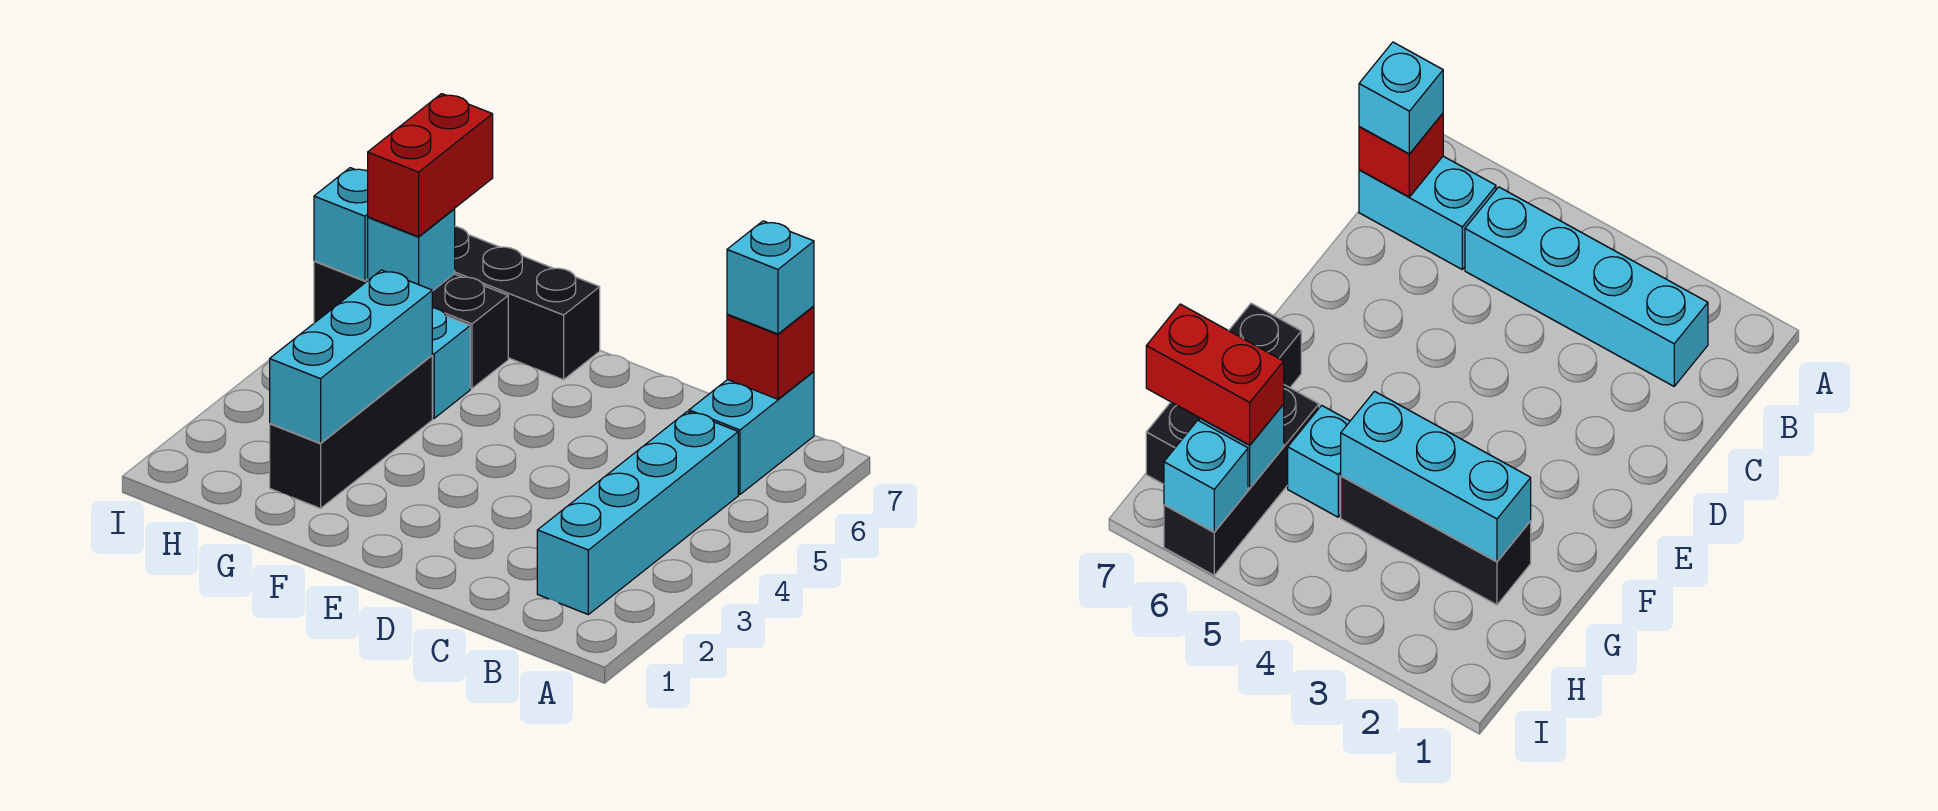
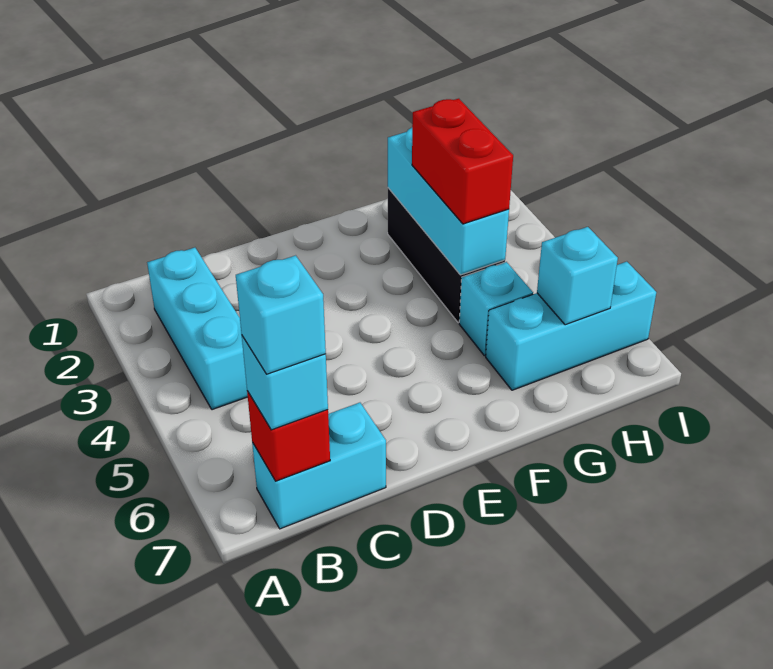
cyan 1x4 brick [537,411,738,614] -> cyan 1x3 brick [147,248,248,410]
cyan 1x2 brick [689,371,814,494] -> cyan 1x2 brick turned to [252,403,386,529]
black 1x3 brick [455,227,600,380] -> none
black 1x3 brick [314,261,508,388] -> cyan 1x3 brick [486,262,656,390]
red 1x2 brick [368,94,493,237] -> red 1x2 brick moved to [412,99,513,224]
cyan 1x1 brick [314,168,368,281] -> cyan 1x1 brick moved to [236,255,326,374]

